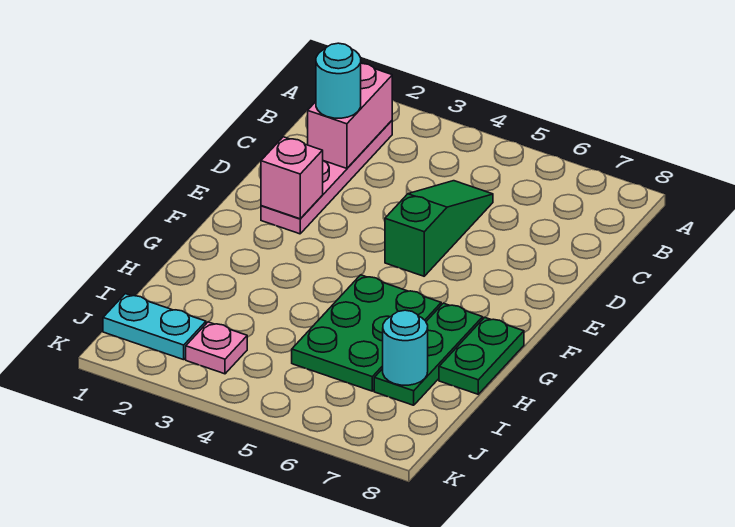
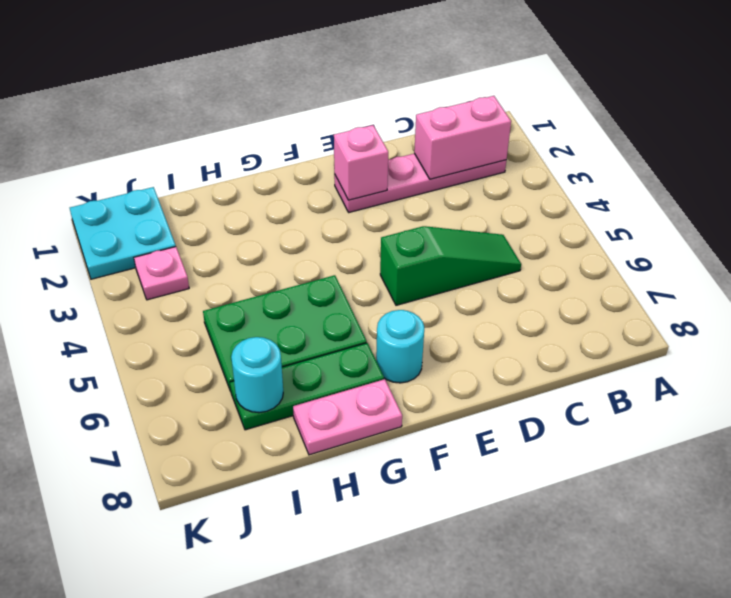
cyan 1x1 round brick [316,43,361,118] -> cyan 1x1 round brick moved to [376,310,424,383]
green 1x2 plate [439,317,524,394] -> pink 1x2 plate [293,379,402,455]
cyan 1x2 plate [103,294,206,360] -> cyan 2x2 plate [70,187,176,279]

